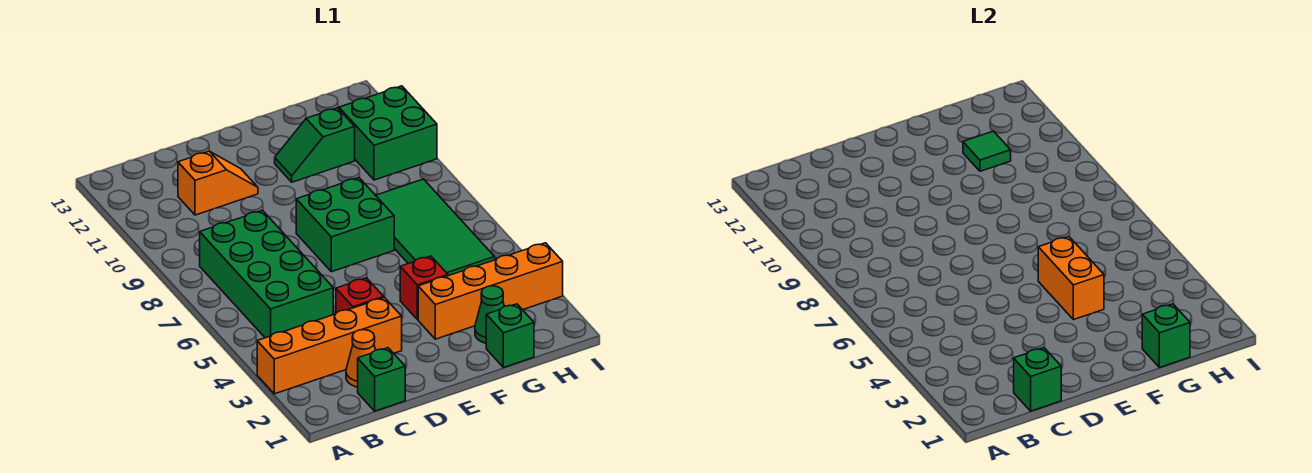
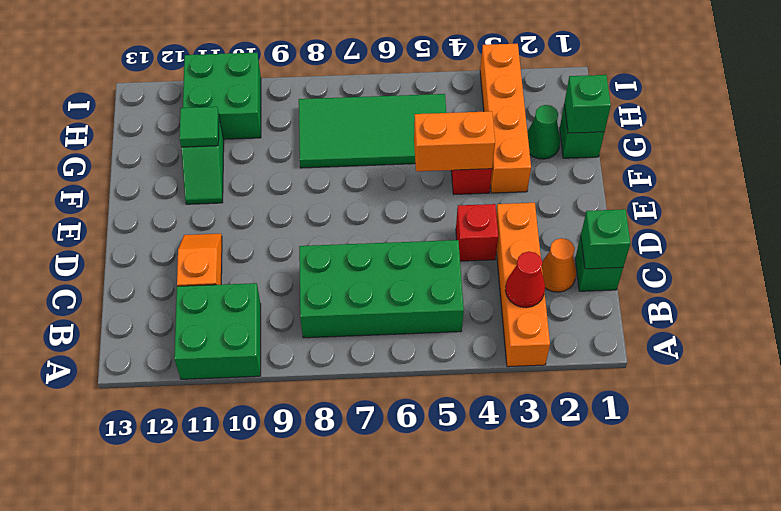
none -> red 1x1 cone [505,251,545,308]
green 2x2 brick [296,178,394,272] -> green 2x2 brick moved to [174,283,261,379]

